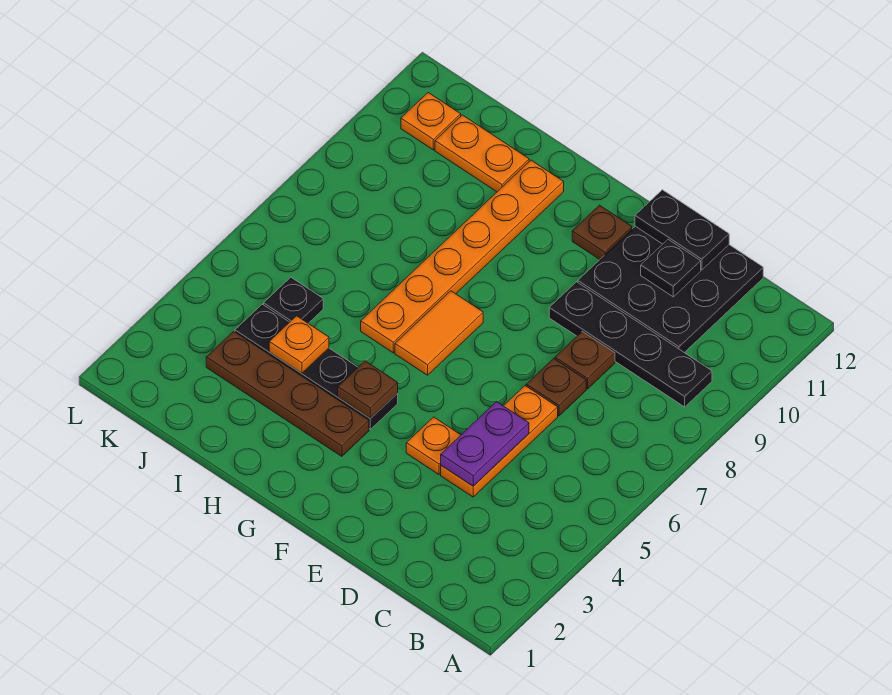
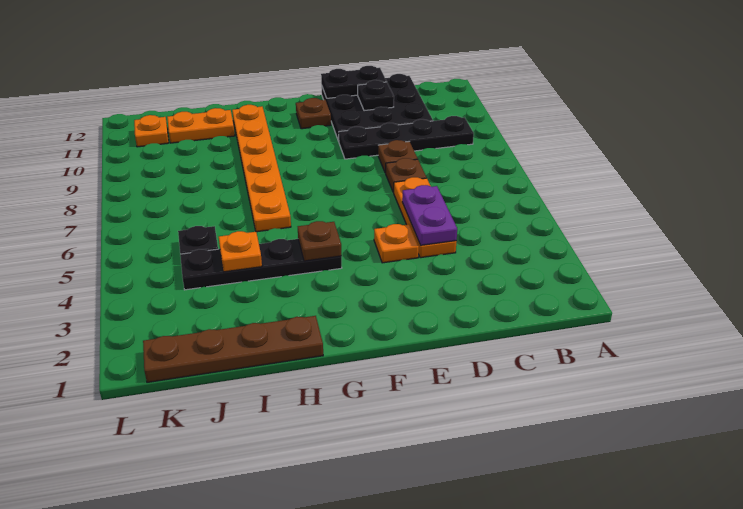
brown 1x4 plate [206,331,369,456] -> brown 1x4 plate moved to [143,316,323,382]
orange 1x2 tile [395,291,483,375] -> none

